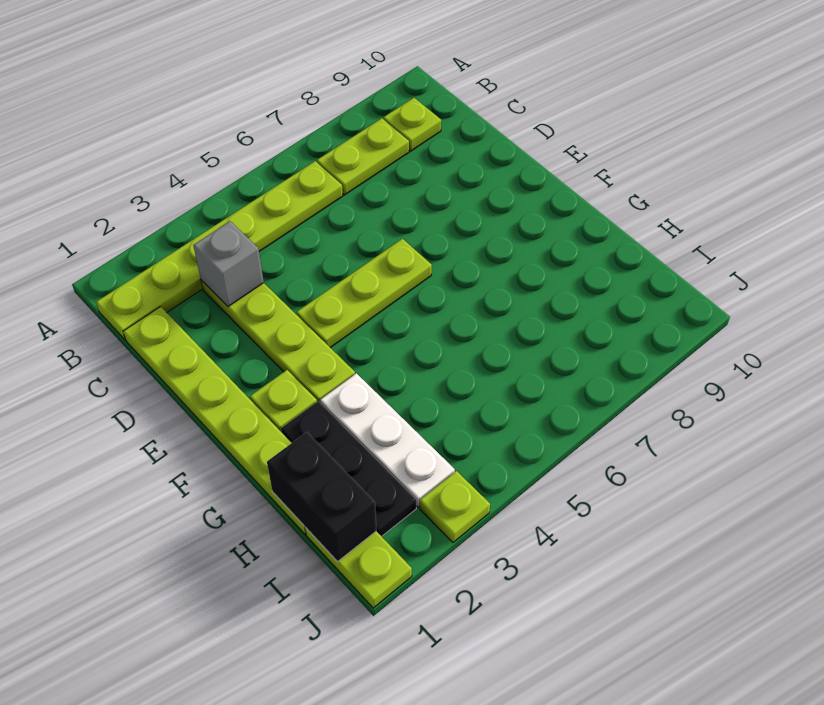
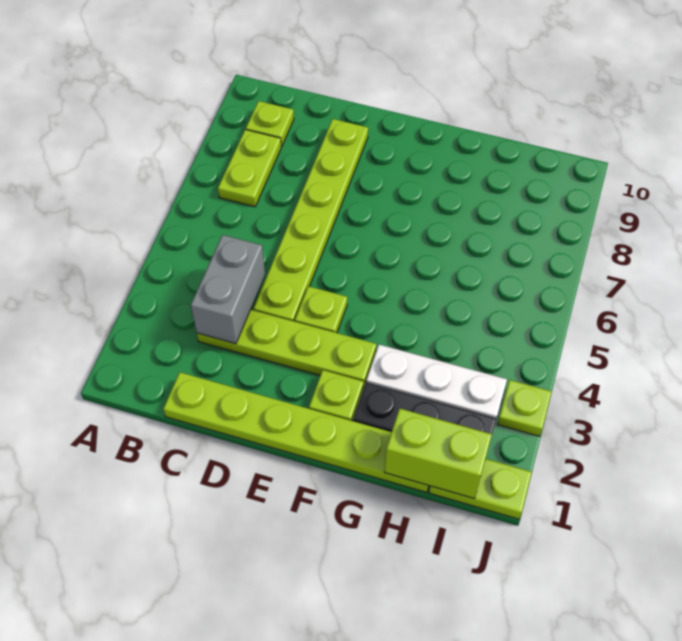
lime 1x6 plate [96,161,343,340] -> lime 1x6 plate moved to [253,119,368,322]
grey 1x1 brick [193,221,264,306] -> grey 1x2 brick [191,235,265,344]
lime 1x3 plate [297,239,432,348] -> lime 1x1 plate [295,286,347,333]
black 1x2 brick [267,432,376,562] -> lime 1x2 brick [384,408,492,499]

